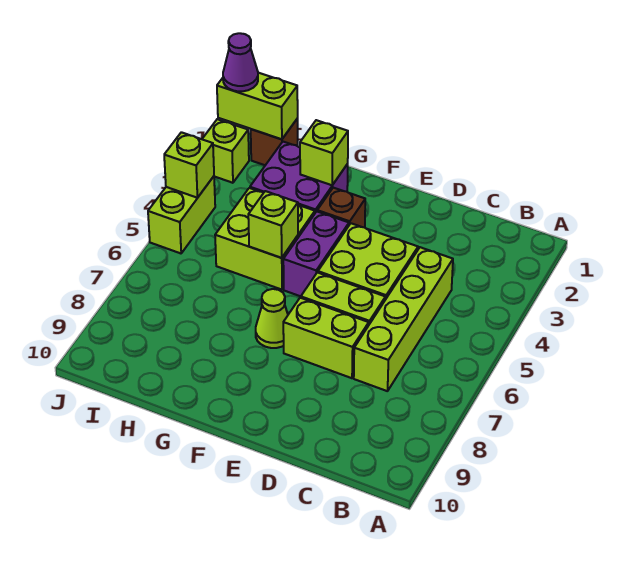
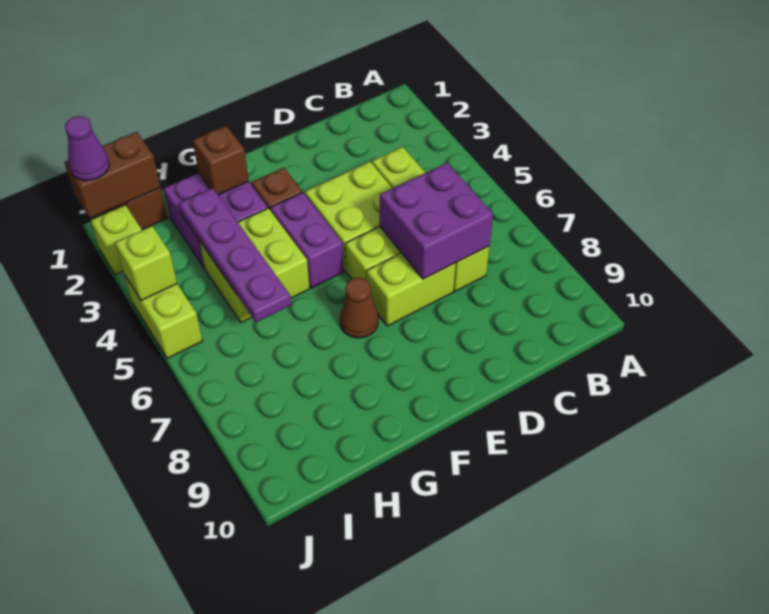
none -> purple 2x2 brick [380,163,493,279]
lime 1x1 cone [256,289,288,348] -> brown 1x1 cone [340,278,378,338]
lime 1x1 brick [300,120,348,185] -> brown 1x1 brick [193,126,249,195]
lime 1x1 brick [248,191,298,258] -> none
none -> purple 1x4 plate [179,188,291,322]
lime 1x2 brick [217,73,298,139] -> brown 1x2 brick [64,132,161,218]

